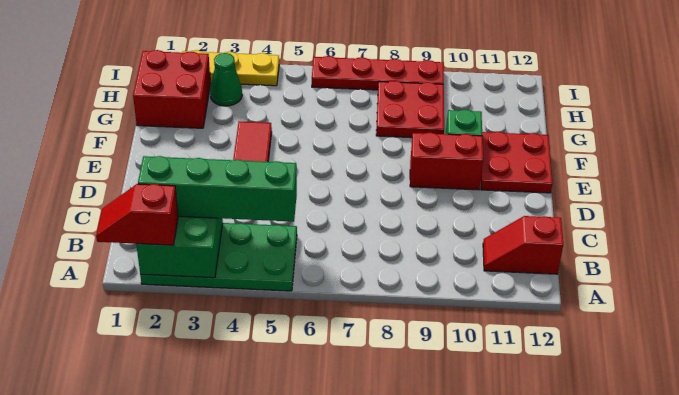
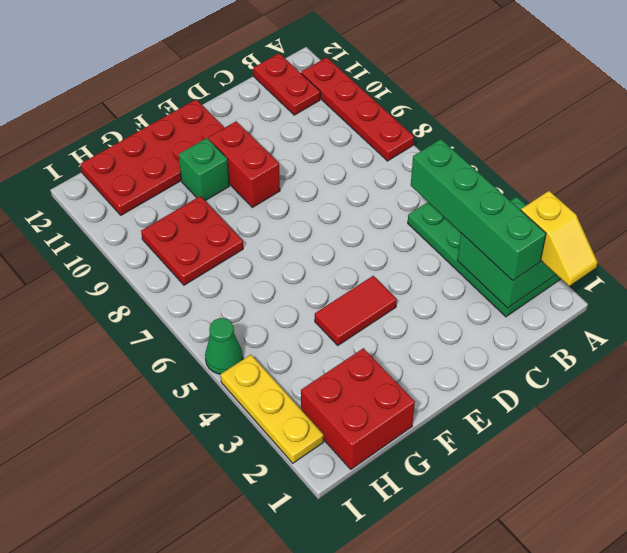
red 1x2 slope [96,184,178,245] -> yellow 1x2 slope [521,191,598,286]
red 1x2 slope [483,216,563,274] -> red 1x2 plate [253,53,320,115]
red 2x2 plate [481,132,552,193] -> red 2x4 plate [80,99,225,215]
green 1x1 cone [210,53,242,106] -> green 1x1 cone moved to [205,318,243,374]
red 1x4 plate [312,56,444,90] -> red 1x4 plate moved to [301,57,414,161]

